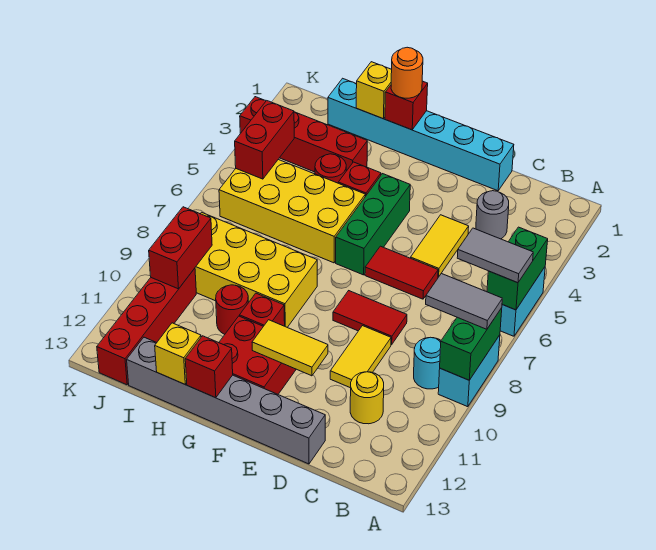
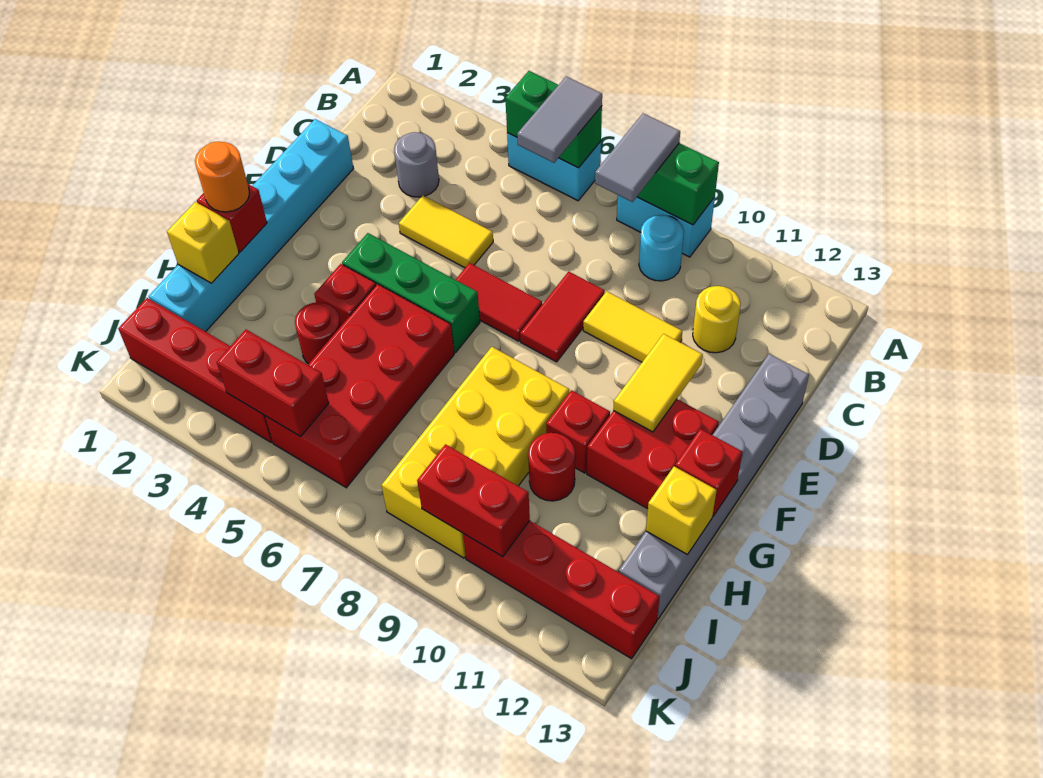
red 1x2 tile [365,246,438,299] -> red 1x2 tile turned to [456,263,542,341]
yellow 2x4 brick [219,159,365,263] -> red 2x4 brick [265,284,454,488]
red 1x4 brick [240,97,367,172] -> red 1x4 brick turned to [118,298,272,442]

